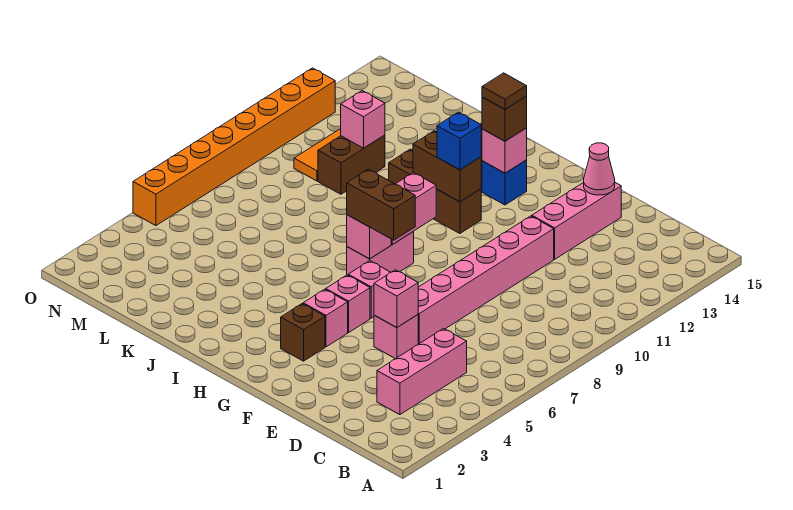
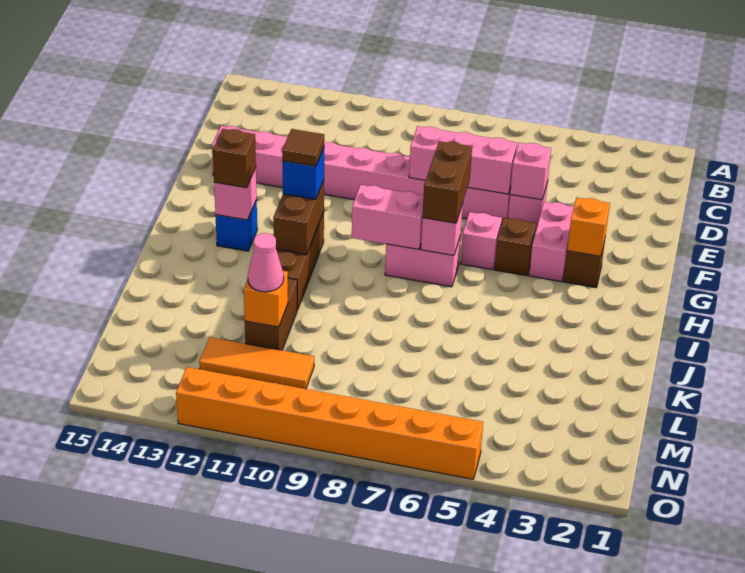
pink 1x3 brick [377,329,467,415] -> pink 1x3 brick moved to [409,126,517,194]
pink 1x1 cone [584,143,615,195] -> pink 1x1 cone moved to [248,233,284,292]
none -> orange 1x1 brick [567,198,610,257]
pink 1x1 brick [303,289,348,347] -> pink 1x2 brick [529,202,574,282]
pink 1x1 brick [326,275,370,333] -> brown 1x1 brick [495,218,536,276]
brown 1x1 tile [482,73,527,109] -> brown 1x1 tile moved to [282,129,324,166]
brown 1x2 brick [318,135,385,194] -> brown 1x2 brick turned to [245,278,297,350]
pink 1x1 brick [341,91,385,148] -> orange 1x1 brick [244,271,288,327]

